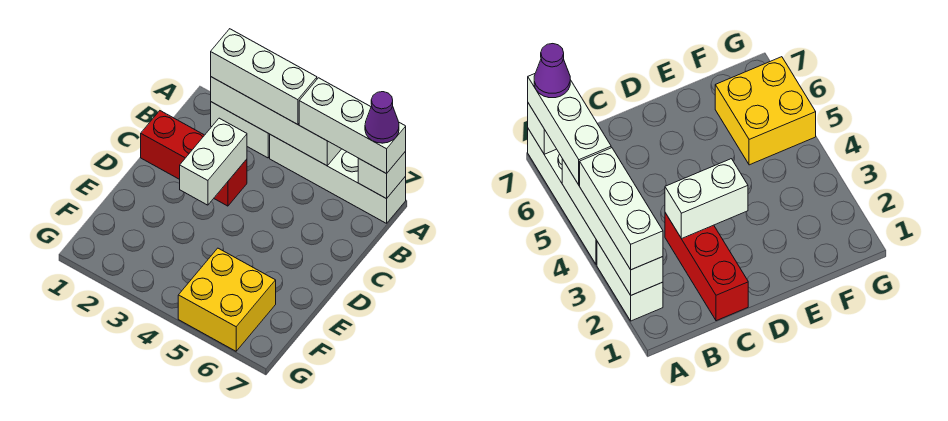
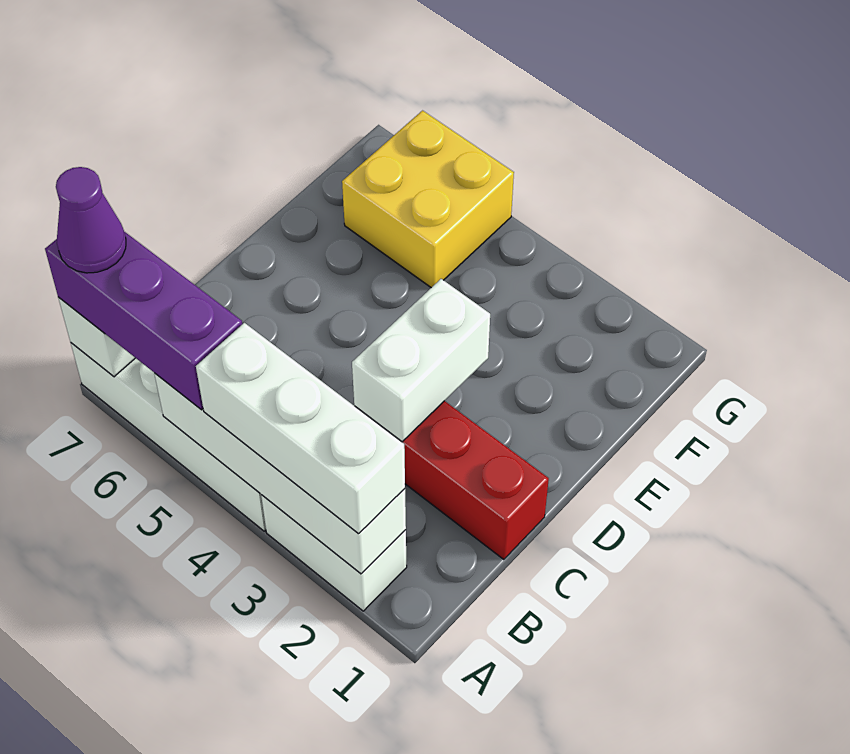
white 1x3 brick [299,78,406,174] -> purple 1x3 brick [45,232,242,410]

